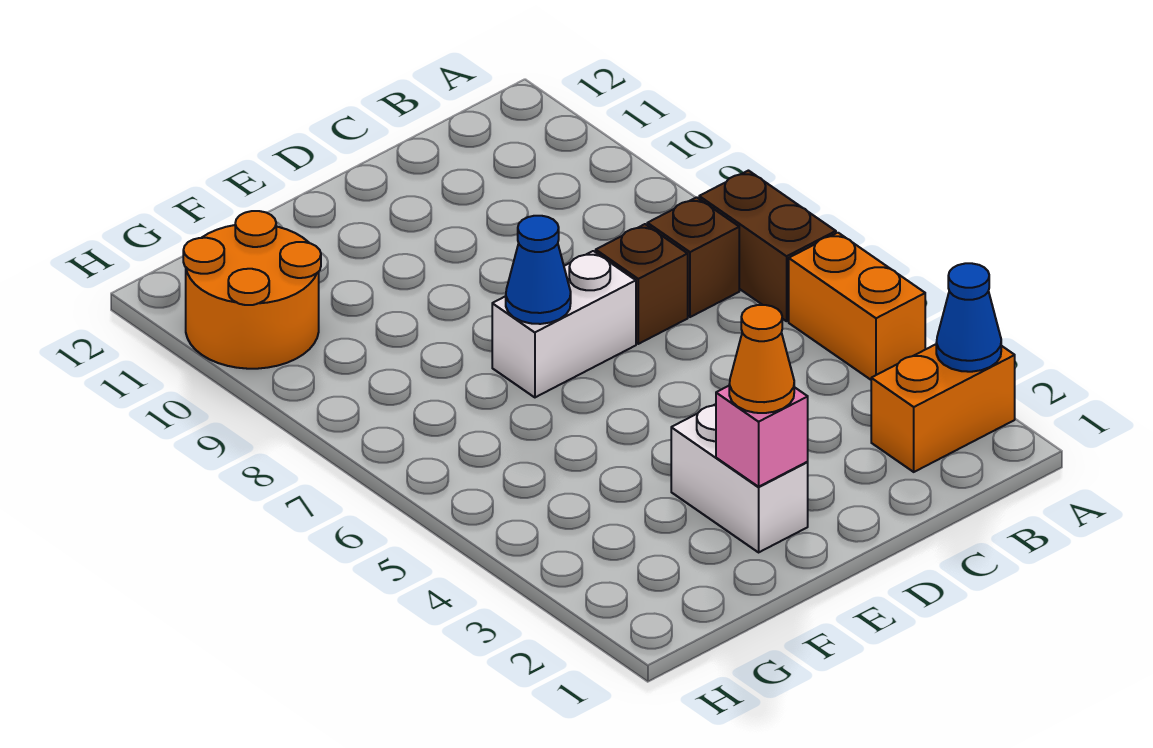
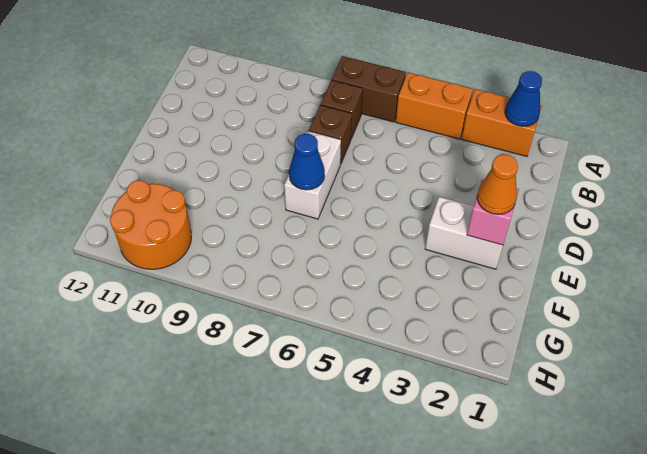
orange 1x2 brick [871,344,1015,472] -> orange 1x2 brick turned to [462,89,542,156]

